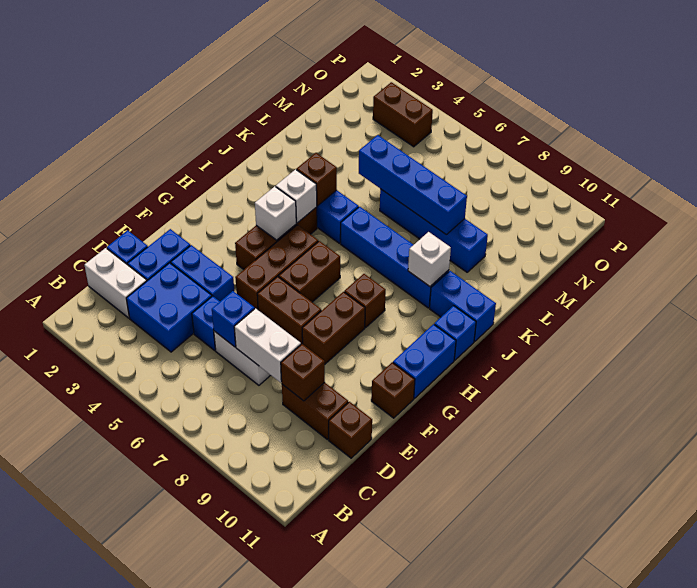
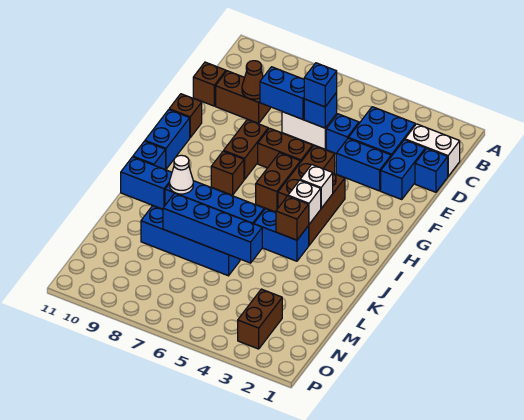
none -> blue 1x1 brick [304,63,337,107]
white 1x2 brick [234,308,301,383] -> blue 1x2 brick [260,67,304,119]
brown 1x1 brick [281,344,325,401] -> brown 1x1 cone [242,61,263,99]
white 1x1 brick [408,232,451,286] -> white 1x1 cone [170,155,193,194]
brown 1x2 brick [373,82,433,147] -> brown 1x2 brick turned to [238,289,282,349]

